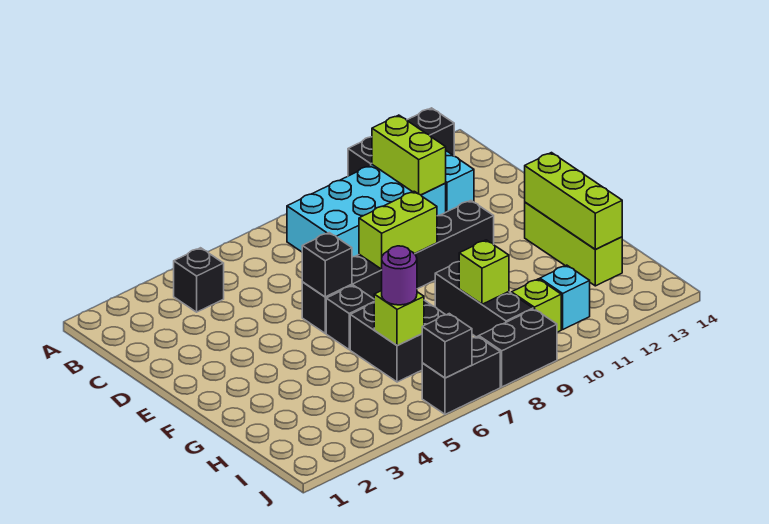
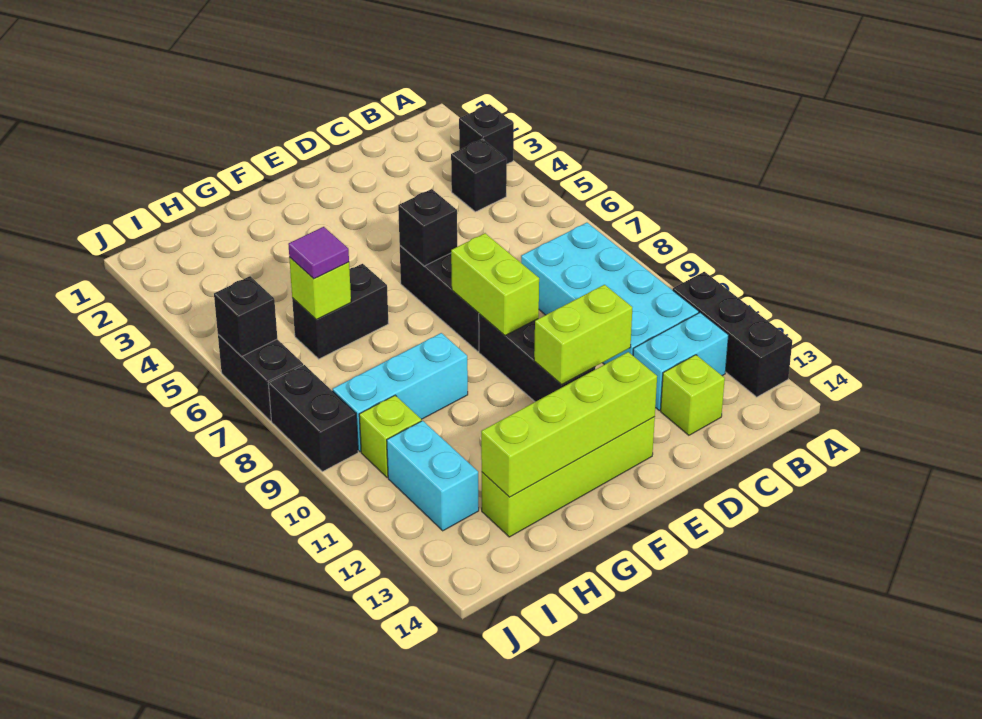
lime 1x2 brick [372,115,446,195] -> lime 1x2 brick moved to [534,285,632,384]
black 1x1 brick [326,285,374,349] -> black 1x1 brick moved to [459,104,514,164]
lime 1x3 brick [525,202,622,286] -> lime 1x4 brick [482,417,655,537]
lime 1x3 brick [525,153,622,249] -> lime 1x4 brick [481,352,657,497]
black 2x2 brick [350,300,445,382] -> black 1x2 brick [292,264,389,359]
black 1x3 brick [435,262,533,337] -> cyan 1x3 brick [333,333,468,452]
purple 1x1 round brick [382,246,417,305] -> purple 1x1 tile [288,227,349,279]
lime 1x1 brick [459,240,509,304] -> lime 1x1 brick moved to [661,355,725,435]
cyan 1x1 brick [540,265,590,329] -> cyan 1x2 brick [387,421,479,531]

